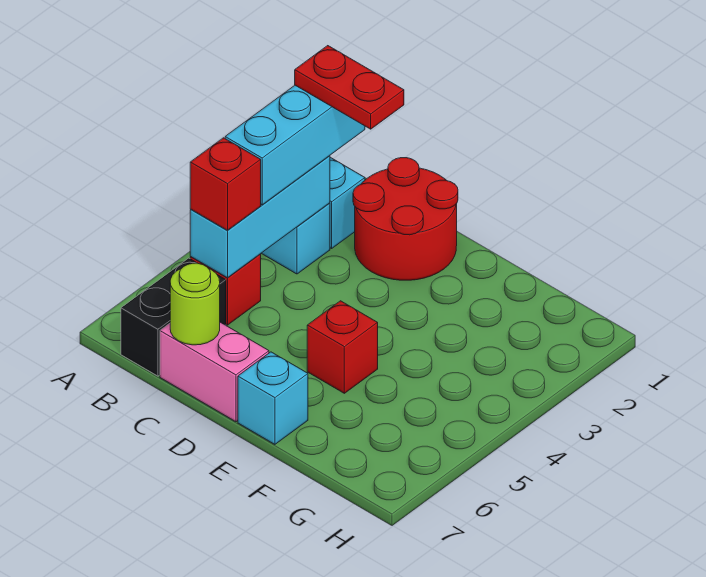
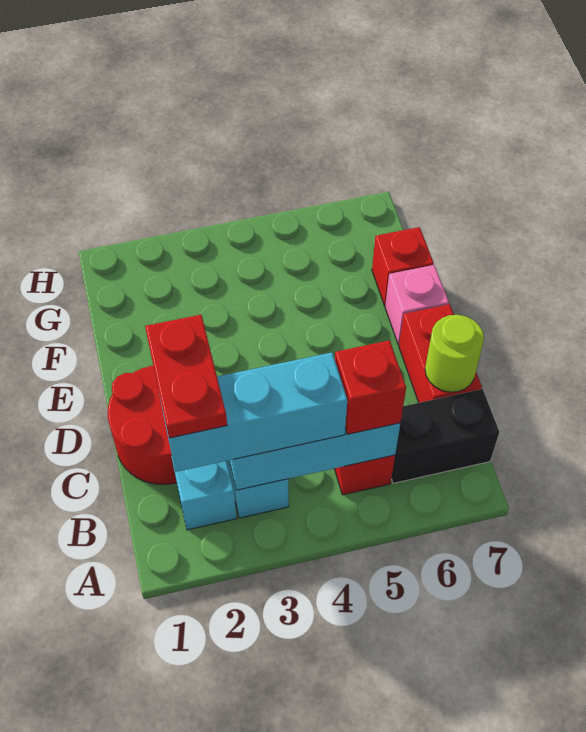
pink 1x2 brick [160,322,269,422] -> red 1x2 brick [399,304,482,403]
red 1x1 brick [307,301,378,393] -> red 1x1 brick moved to [372,227,434,306]
cyan 1x1 brick [238,352,308,444] -> pink 1x1 brick [385,265,449,345]

